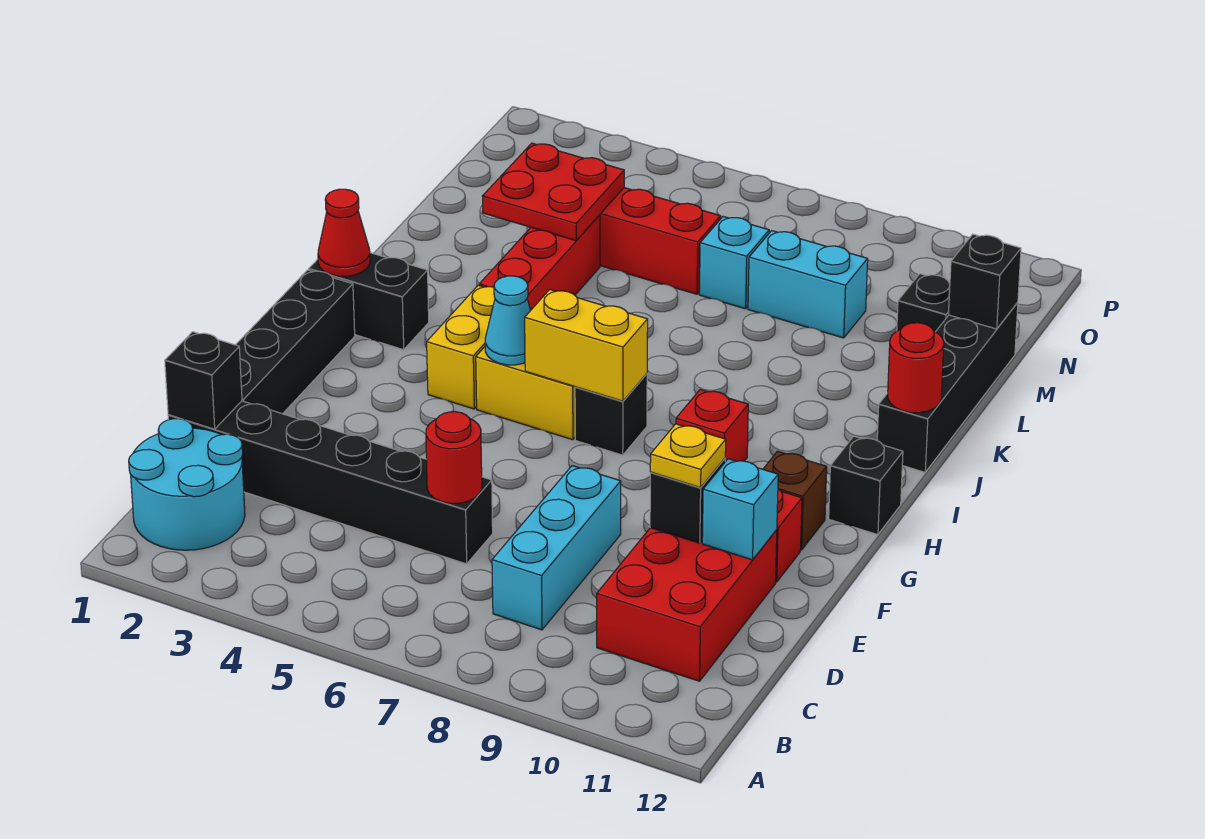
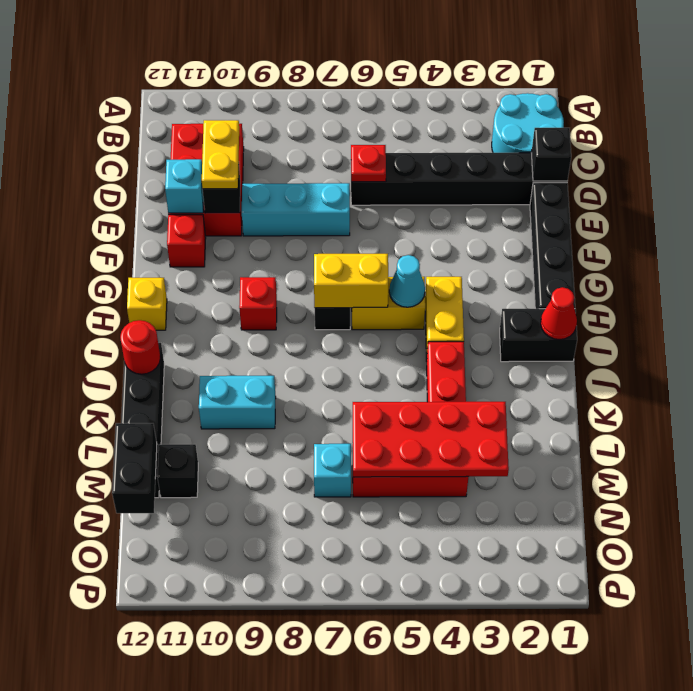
cyan 1x3 brick [492,466,621,630] -> cyan 1x3 brick turned to [242,183,350,236]
red 1x1 round brick [426,412,482,503] -> red 1x1 plate [351,145,386,182]
yellow 1x1 plate [650,424,726,488] -> yellow 1x2 plate [202,120,239,189]
brown 1x1 brick [763,451,827,550] -> none
black 1x1 brick [829,436,903,535] -> yellow 1x1 brick [127,278,167,330]
red 2x2 plate [482,143,624,241] -> red 2x4 plate [353,402,509,477]
cyan 1x2 brick [748,231,868,338] -> cyan 1x2 brick moved to [199,376,276,429]
black 1x1 brick [948,234,1021,329] -> black 1x2 brick [112,423,157,513]

